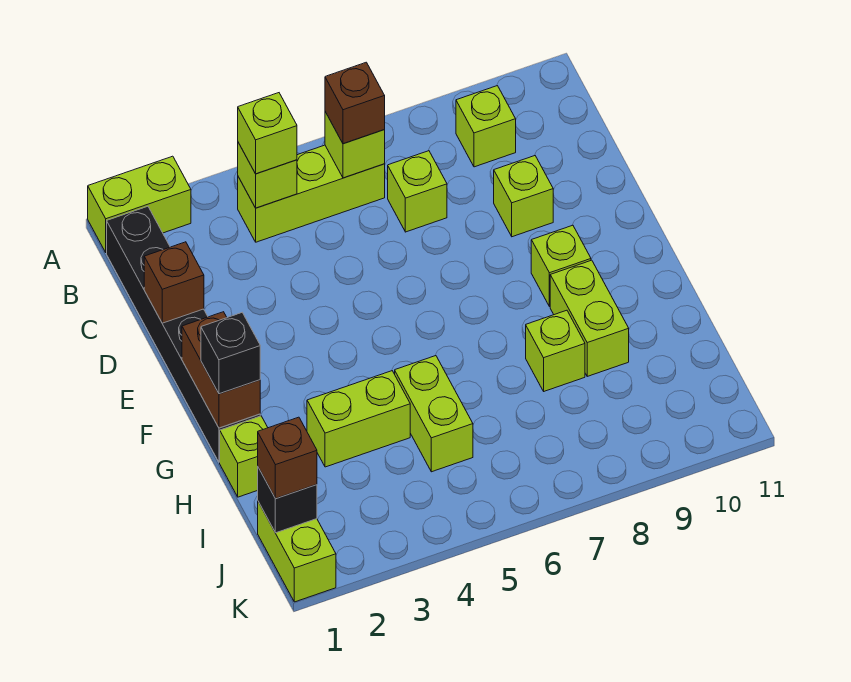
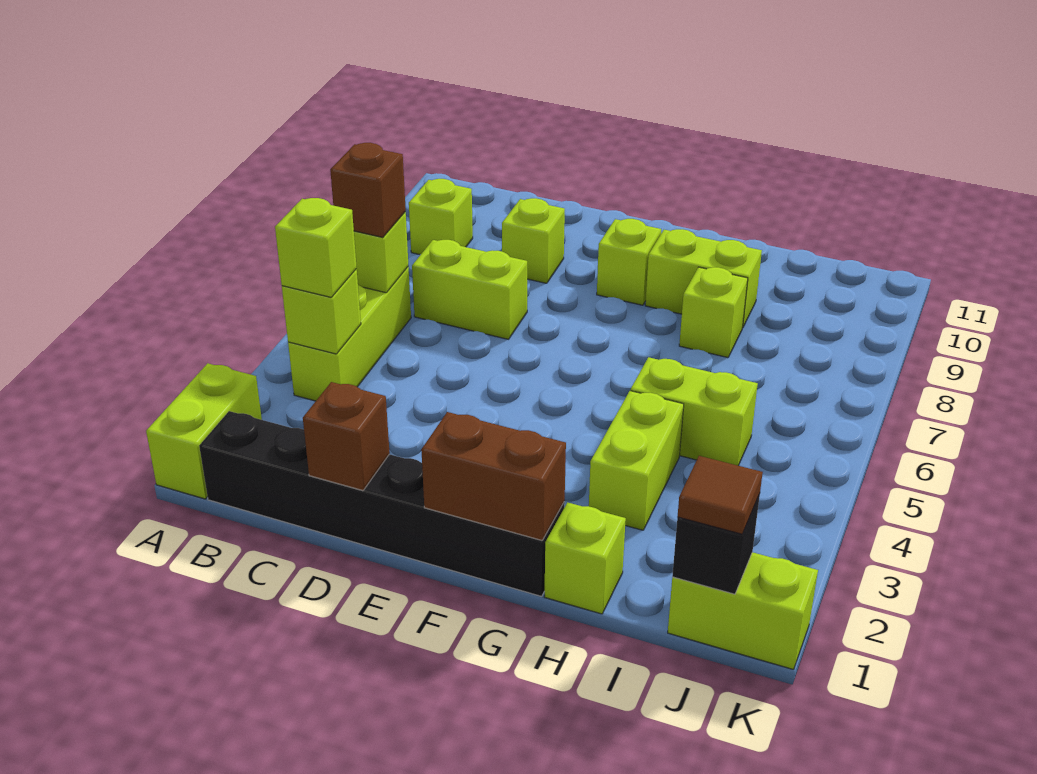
lime 1x1 brick [388,151,447,232] -> lime 1x2 brick [412,240,527,339]
black 1x1 brick [201,313,260,394] -> none
brown 1x1 brick [258,417,317,499] -> brown 1x1 tile [678,456,763,534]

